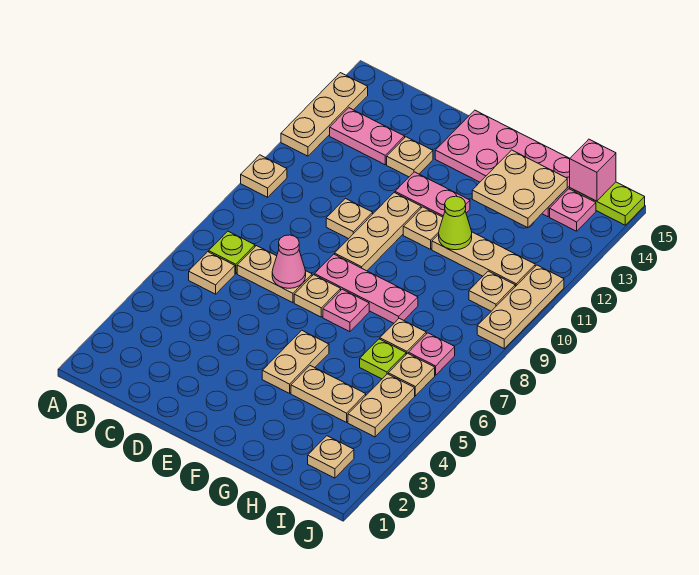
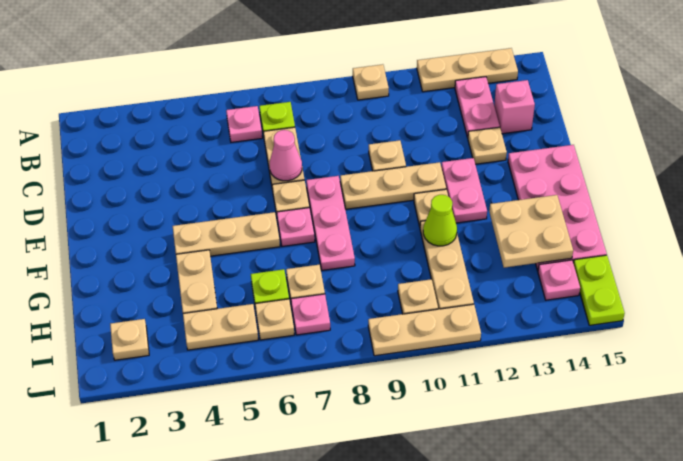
tan 1x1 plate [189,252,235,294] -> pink 1x1 plate [226,106,262,142]
tan 1x2 plate [262,330,329,393] -> tan 1x3 plate [173,212,280,256]
pink 1x1 brick [570,139,616,201] -> pink 1x1 brick moved to [494,80,535,134]

